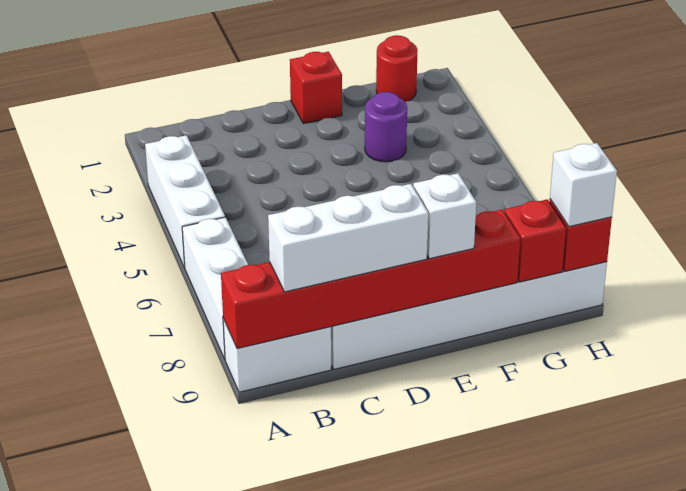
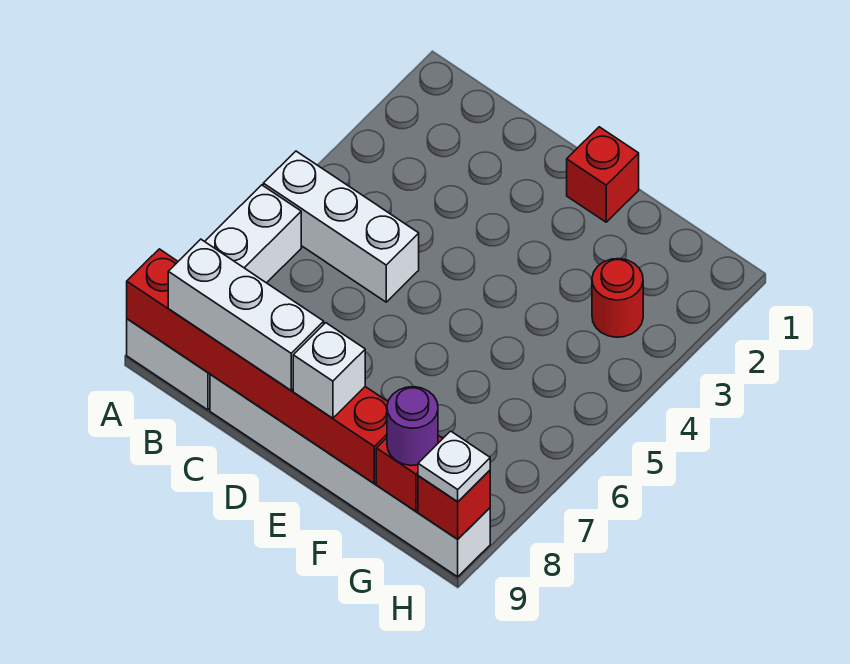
white 1x3 brick [145,135,225,268] -> white 1x3 brick turned to [263,151,419,302]
purple 1x1 round brick [365,92,407,162] -> purple 1x1 round brick moved to [387,387,438,466]
red 1x1 round brick [376,35,418,102] -> red 1x1 round brick moved to [592,259,643,337]
white 1x1 brick [550,143,617,227] -> white 1x1 plate [418,431,490,502]

